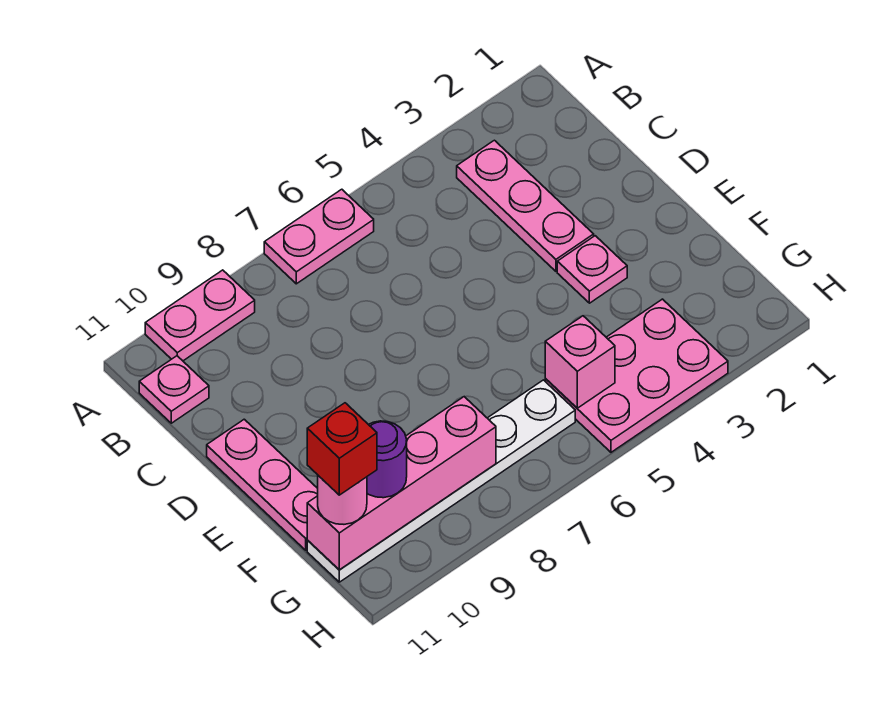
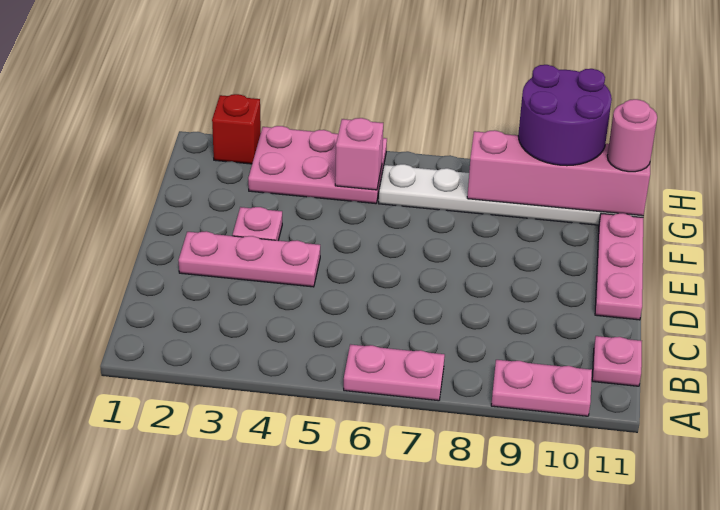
pink 1x3 plate [457,140,594,271] -> pink 1x3 plate turned to [178,231,320,287]
purple 1x1 round brick [367,421,407,498] -> purple 2x2 round brick [518,65,612,166]
red 1x1 brick [307,403,377,495] -> red 1x1 brick moved to [212,94,261,164]

